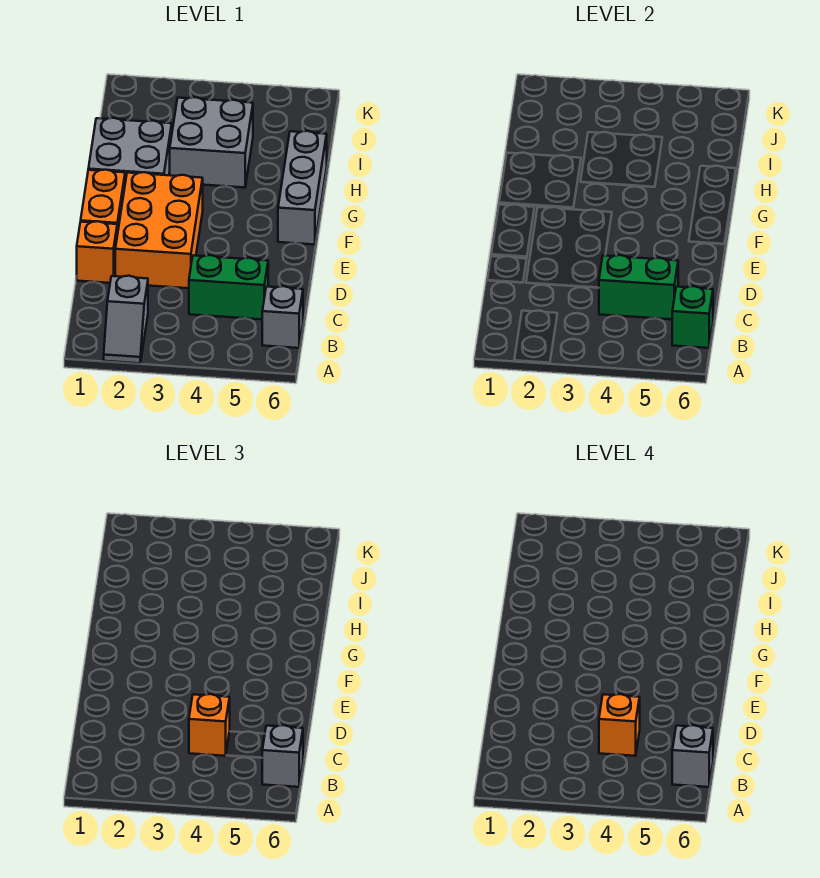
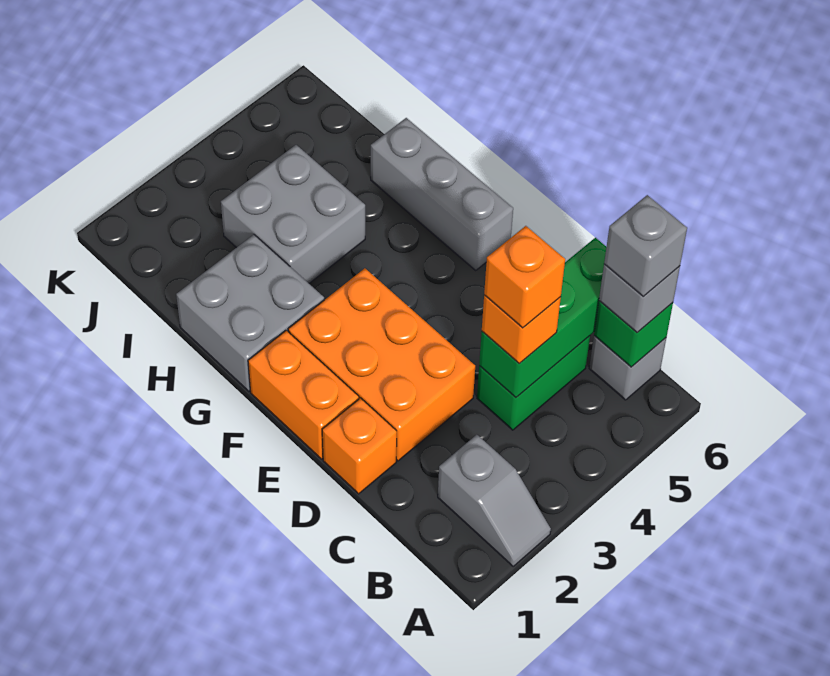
green 1x2 brick [599,255,678,319] -> green 1x3 brick [479,238,606,397]

